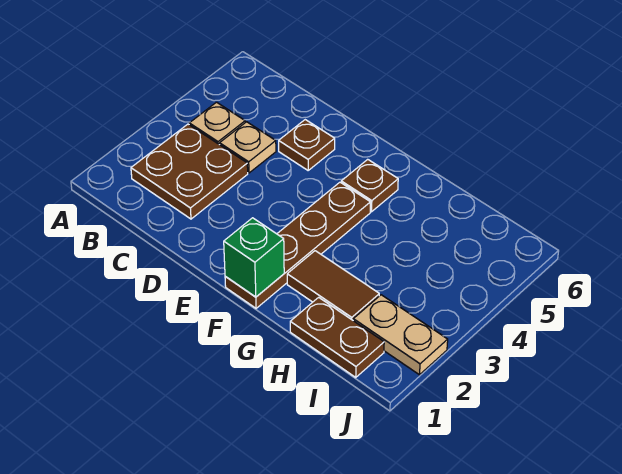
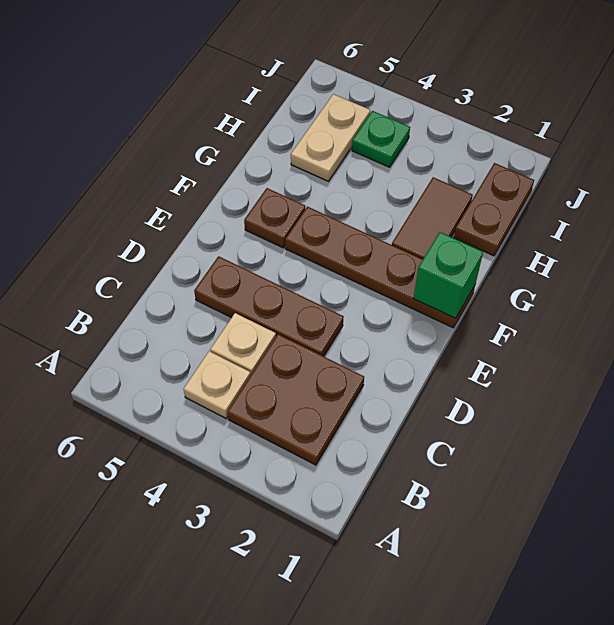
brown 1x1 plate [279,120,335,170] -> brown 1x3 plate [194,256,344,356]
tan 1x2 plate [353,295,448,375] -> tan 1x2 plate moved to [291,94,370,181]
none -> green 1x1 plate [352,111,410,167]

